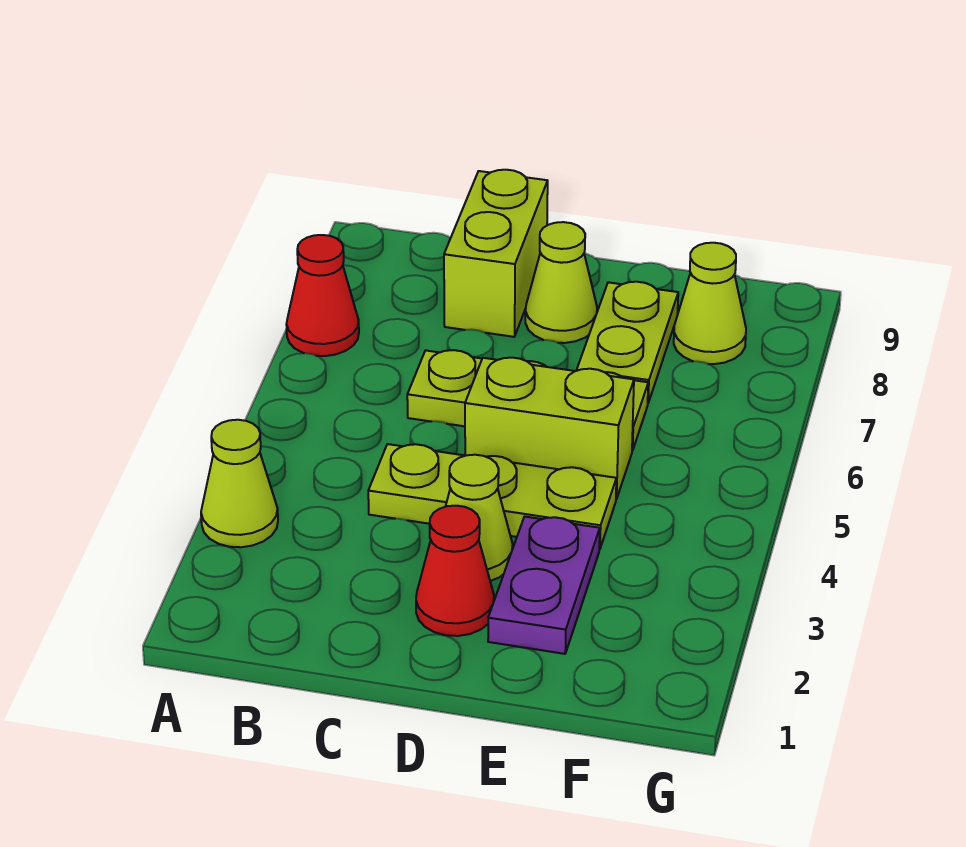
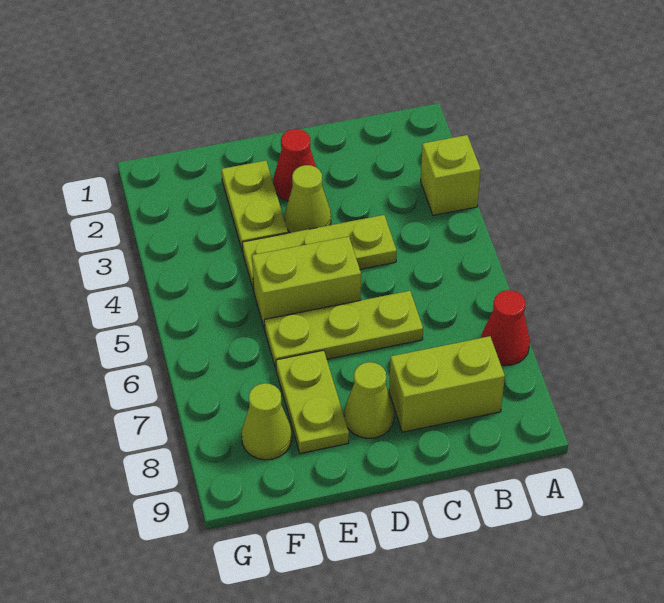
lime 1x1 cone [201,420,278,547] -> lime 1x1 brick [421,135,481,215]
lime 1x2 brick [444,170,548,337] -> lime 1x2 brick turned to [389,336,505,432]
purple 1x2 plate [488,517,600,654] -> lime 1x2 plate [222,161,288,252]

